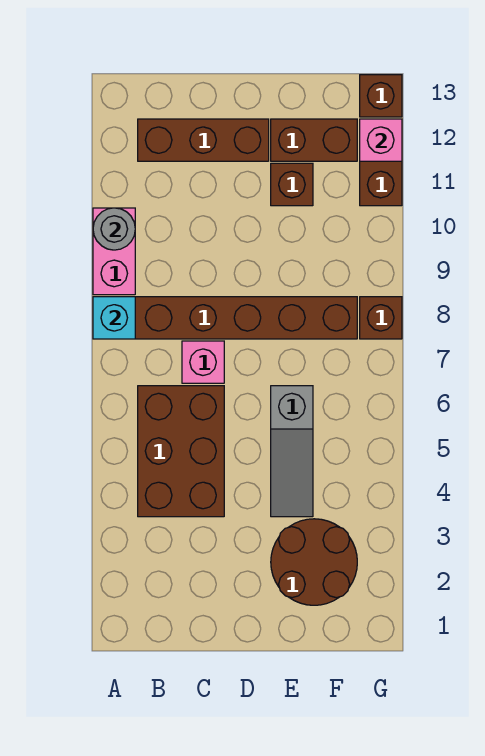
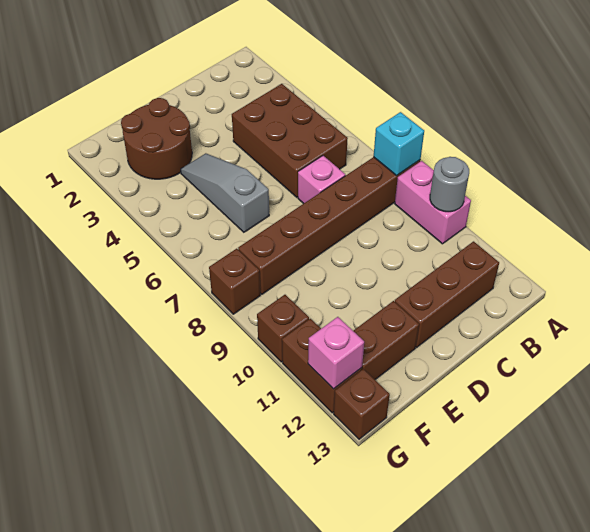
brown 1x1 brick [271,163,313,206] -> brown 1x1 brick moved to [257,295,309,362]

